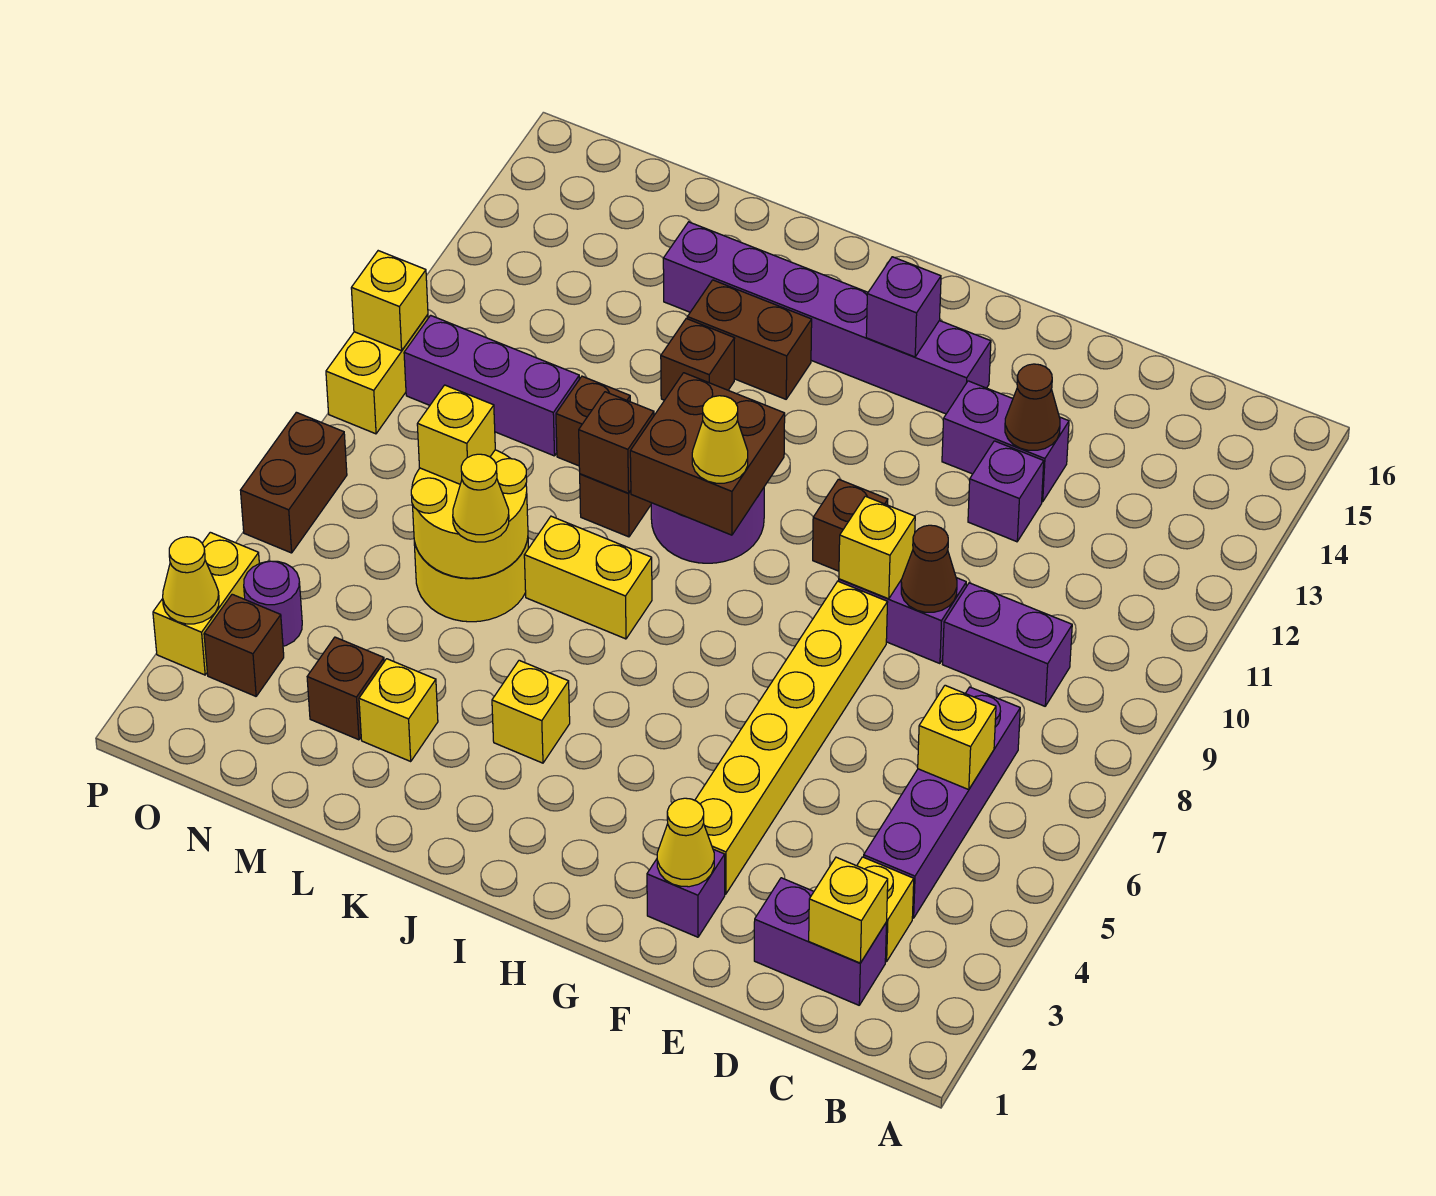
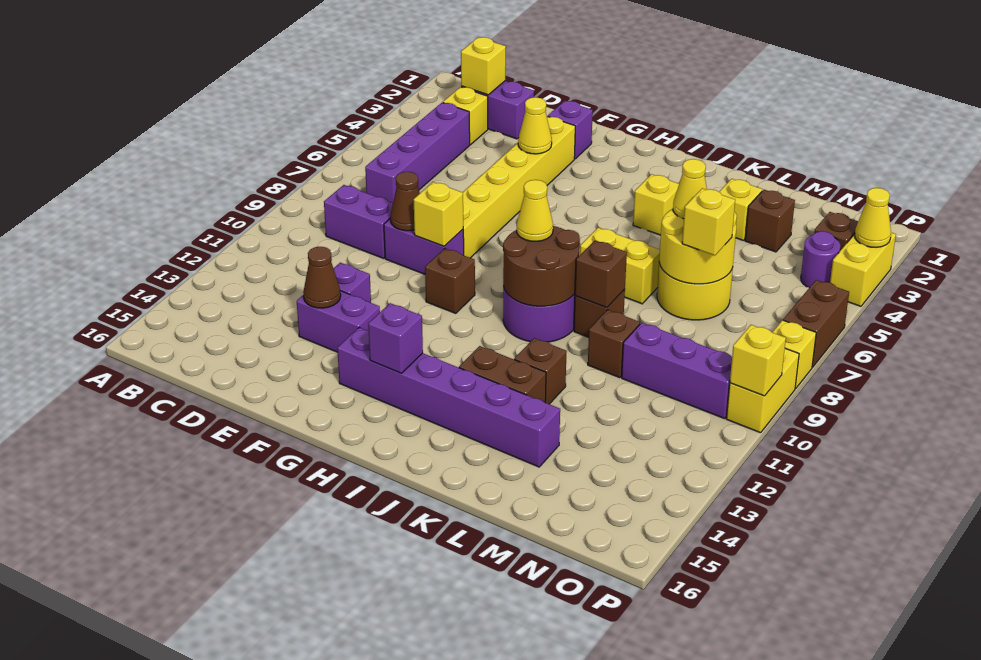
yellow 1x1 brick [918,685,996,790] -> yellow 1x1 brick moved to [772,320,816,389]
yellow 1x1 cone [657,798,714,887] -> yellow 1x1 cone moved to [518,97,552,154]
brown 2x2 brick [630,373,785,535] -> brown 2x2 round brick [503,226,580,306]

